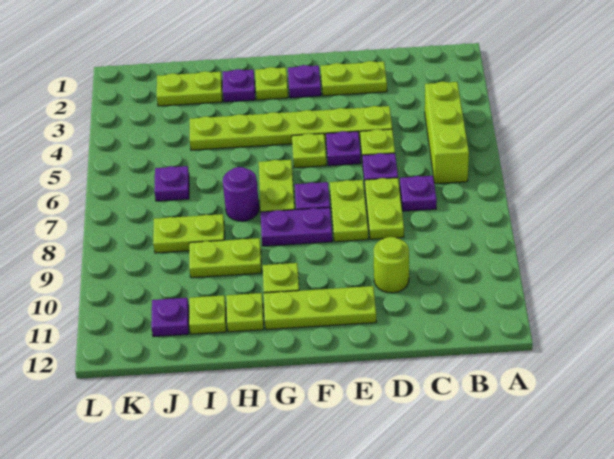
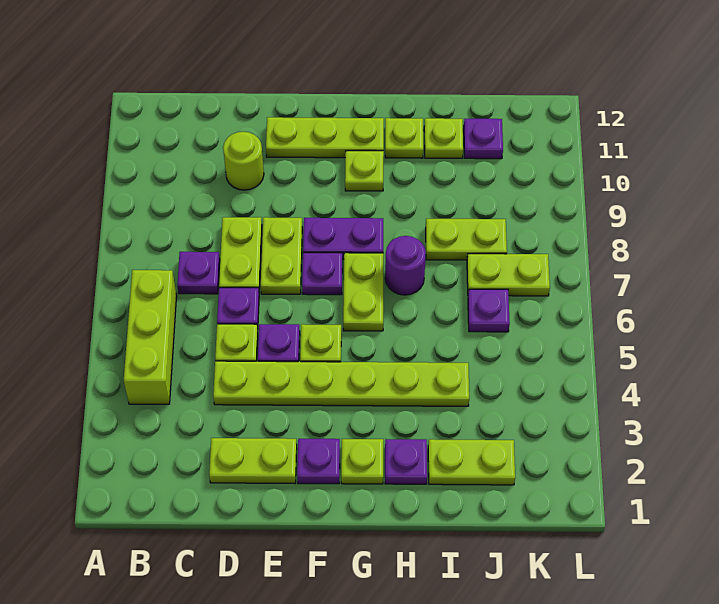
lime 1x2 plate [189,238,262,278] -> lime 1x2 plate moved to [467,254,550,296]

